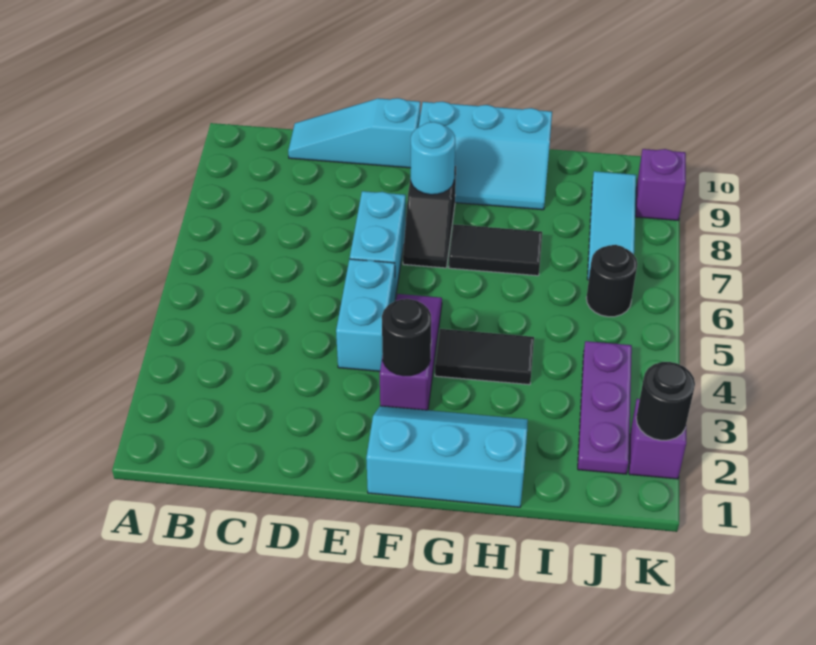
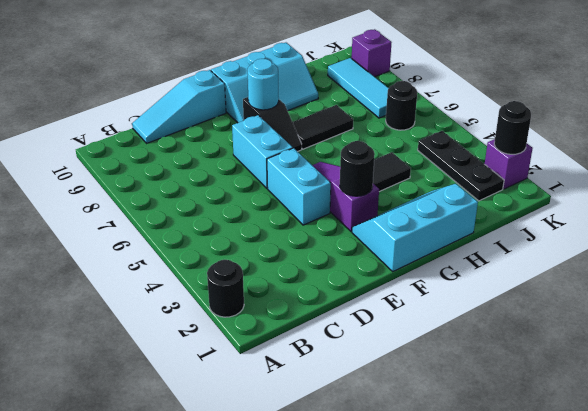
none -> black 1x1 round brick [207,260,244,317]
purple 1x3 plate [578,341,632,474] -> black 1x3 plate [418,131,504,201]

